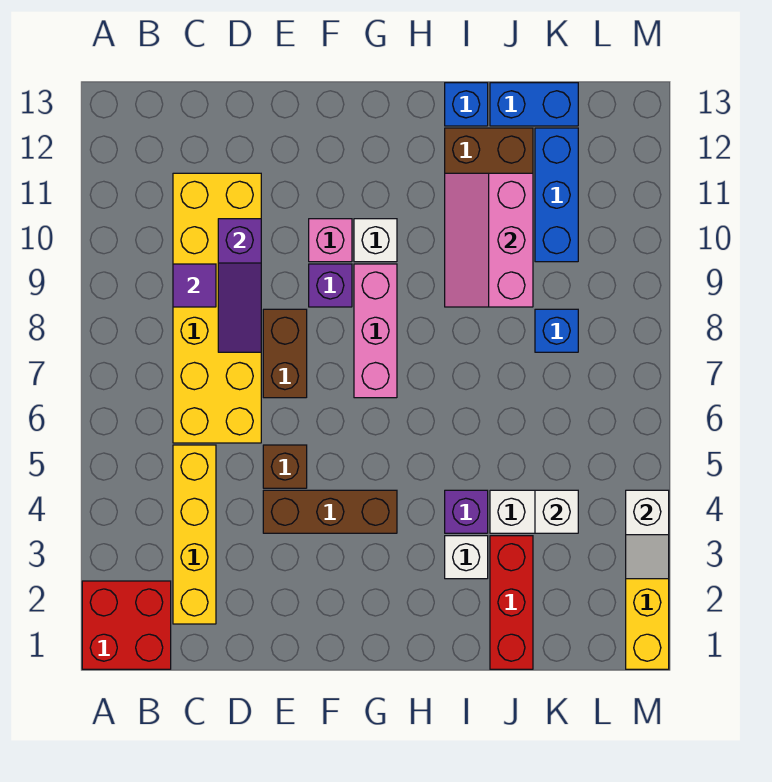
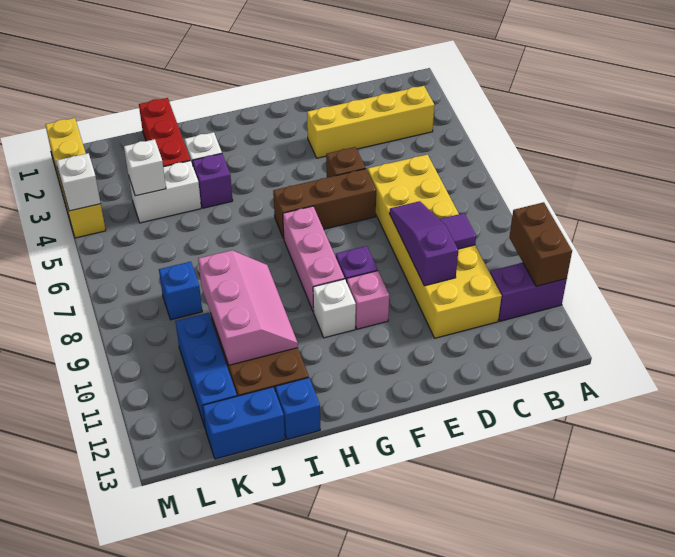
red 2x2 brick [82,581,171,669] -> none
none -> purple 1x2 brick [490,263,567,321]
yellow 1x4 brick [173,445,216,624] -> yellow 1x4 brick turned to [307,86,434,158]
brown 1x3 brick [263,490,397,533] -> brown 1x3 brick moved to [273,169,376,239]
brown 1x2 brick [263,309,307,398] -> brown 1x2 brick moved to [509,202,572,286]

